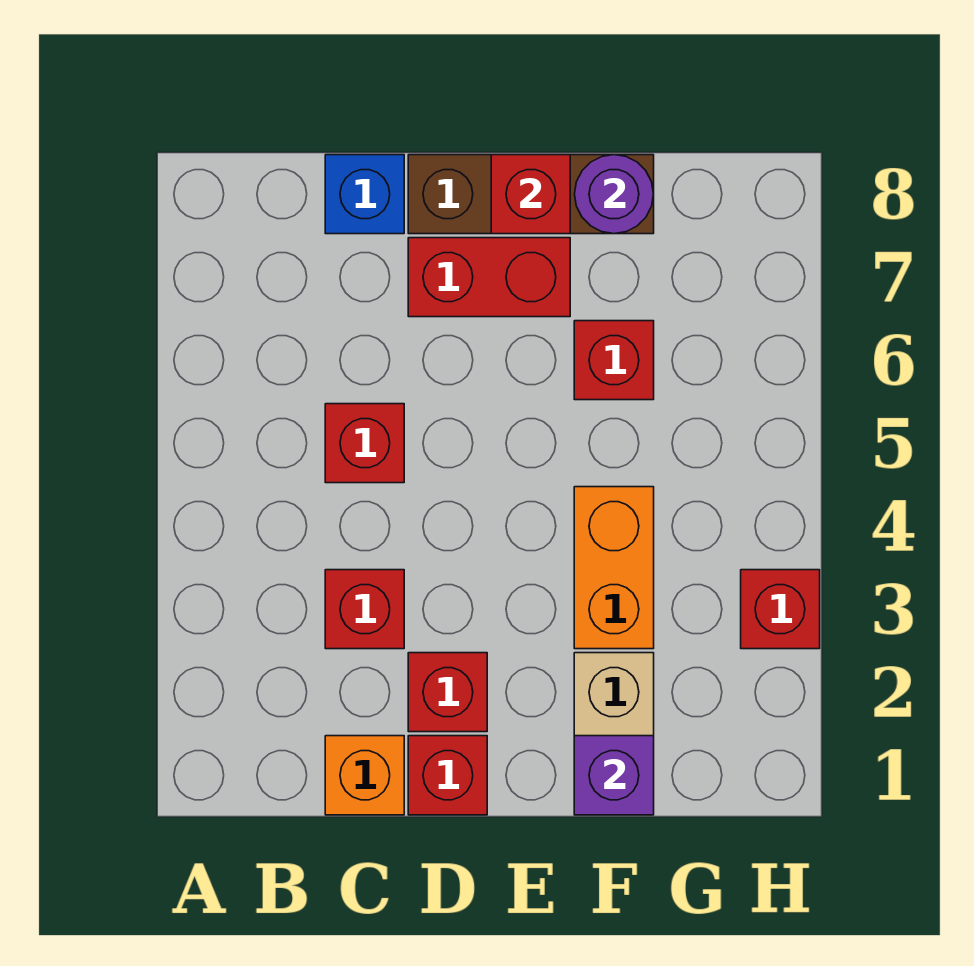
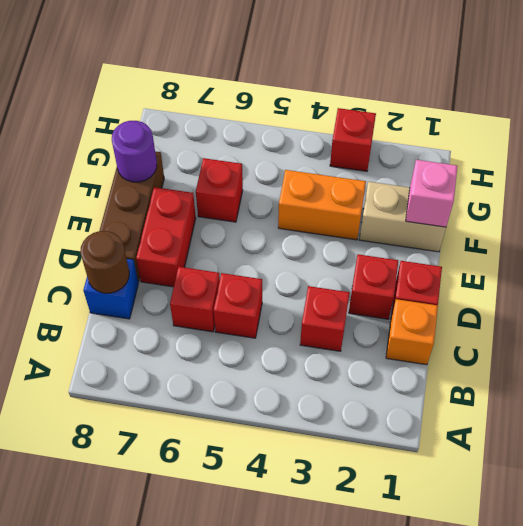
none -> brown 1x1 round brick [80,231,129,293]
red 1x1 brick [491,155,570,234] -> red 1x1 brick moved to [170,267,220,332]
purple 1x1 brick [574,736,654,815] -> pink 1x1 brick [406,160,457,227]

